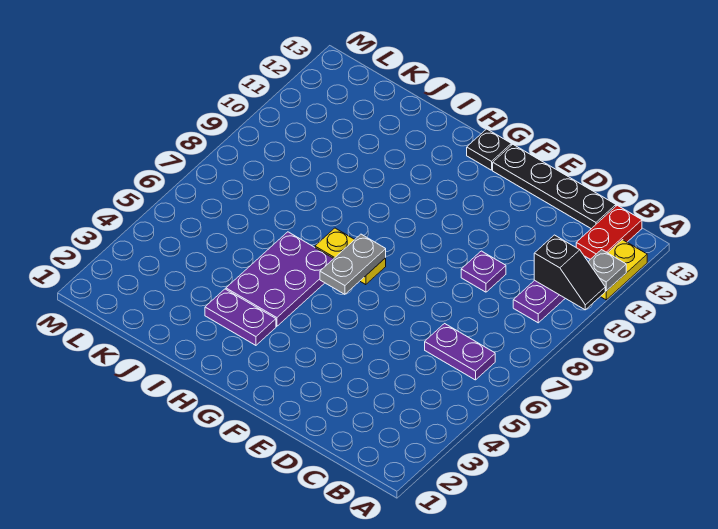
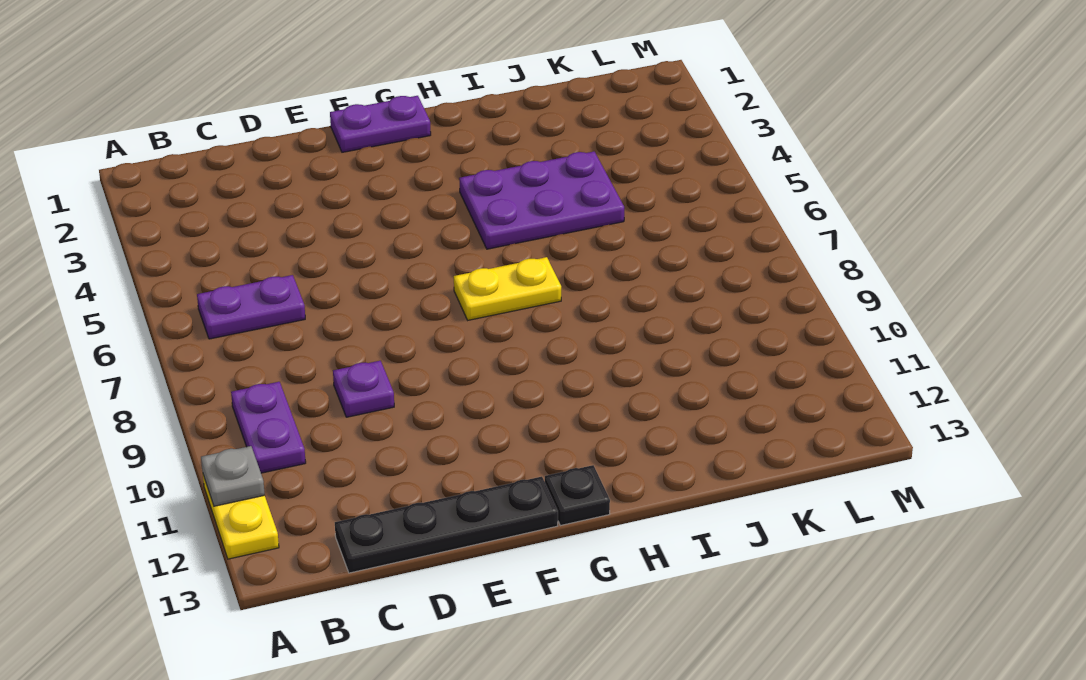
black 1x2 slope [534,235,605,310] -> none
red 1x2 plate [576,205,642,259] -> none
grey 1x2 plate [320,234,386,294] -> none
purple 1x2 plate [205,289,276,345] -> purple 1x2 plate moved to [330,96,431,152]
purple 2x3 plate [226,232,334,326] -> purple 2x3 plate turned to [459,152,624,249]

